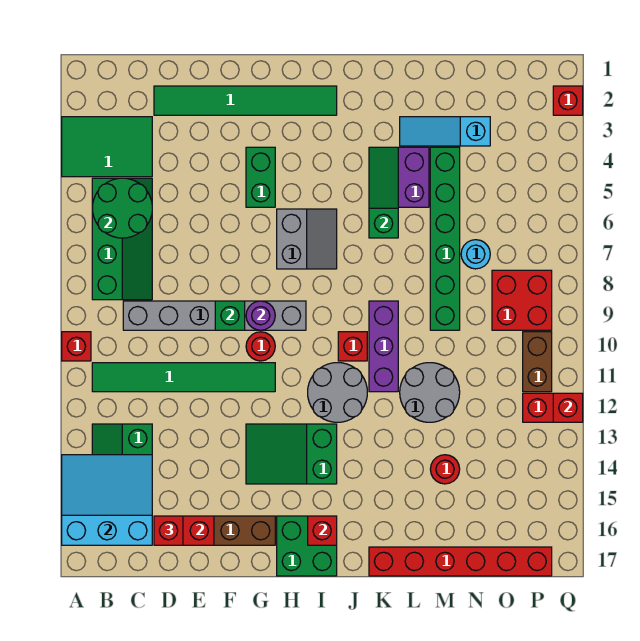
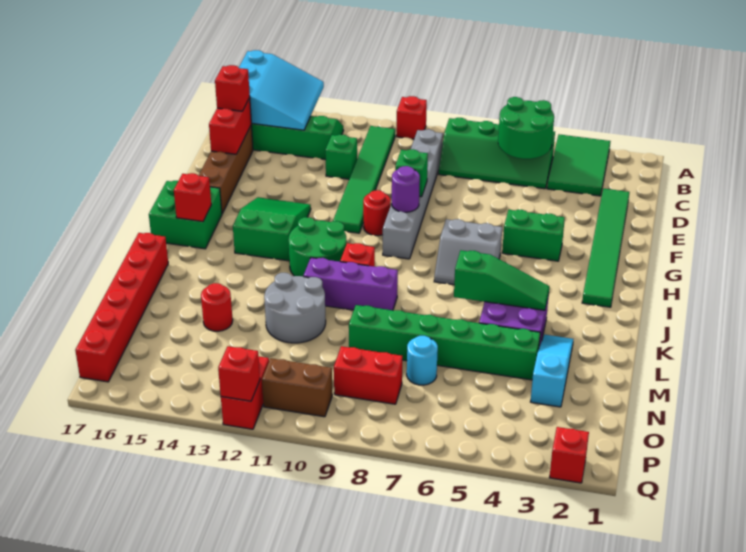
none -> green 1x1 brick [325,134,357,179]
grey 2x2 round brick [308,363,367,422] -> green 2x2 round brick [289,217,346,276]
red 2x2 brick [492,270,552,330] -> red 1x2 brick [334,346,402,404]

